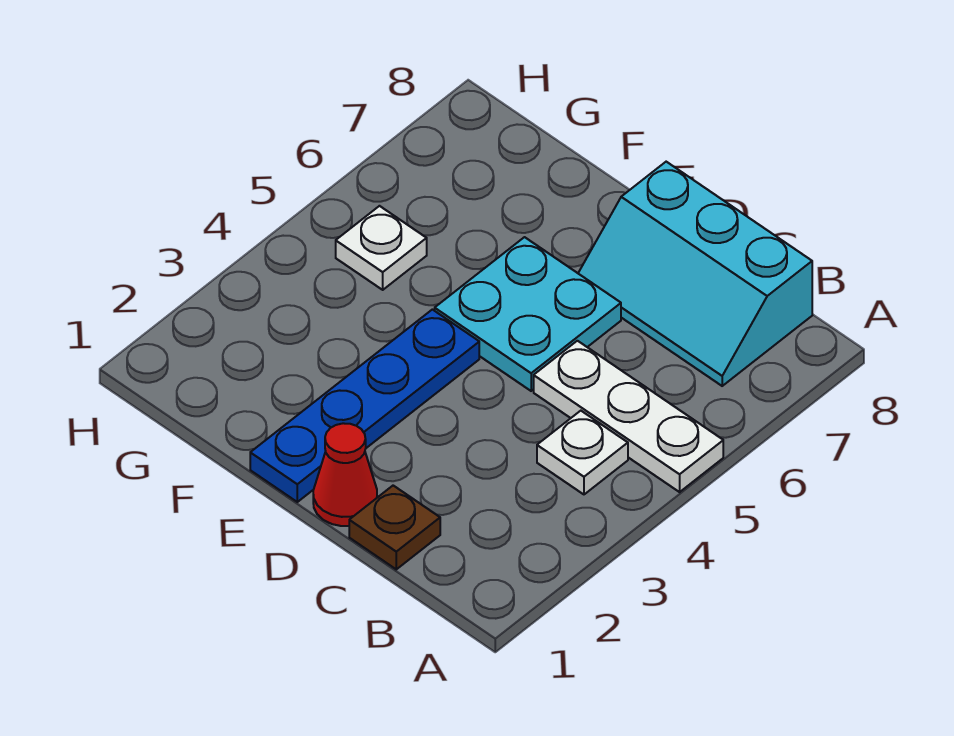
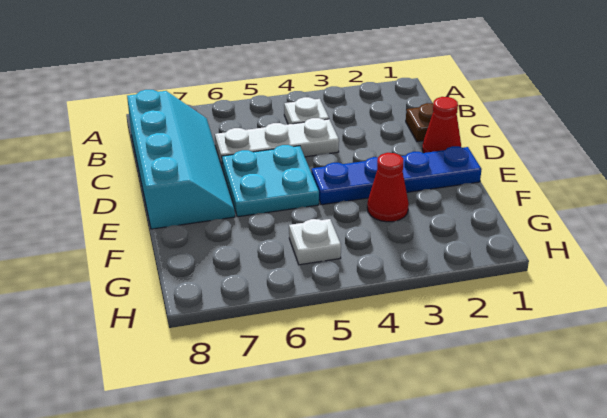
white 1x3 plate [534,341,723,492] -> white 1x3 plate turned to [215,118,339,166]
cyan 2x3 slope [578,162,812,386] -> cyan 2x4 slope [127,90,235,229]
none -> red 1x1 cone [367,153,409,222]

